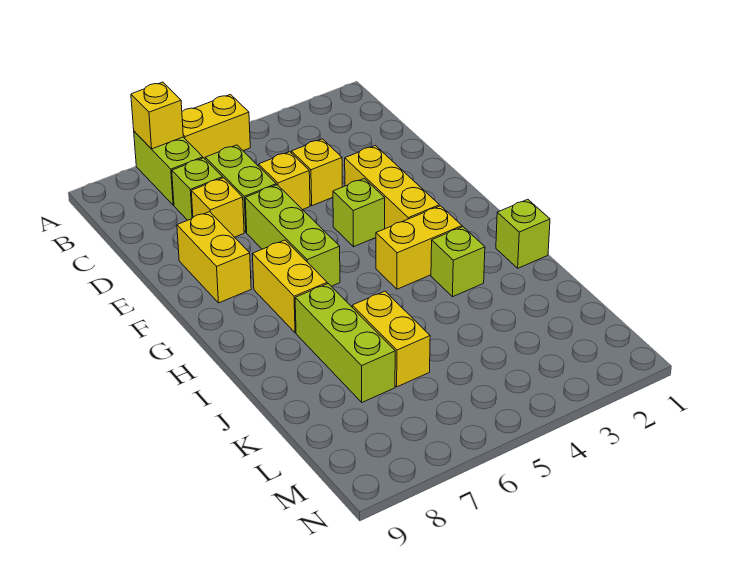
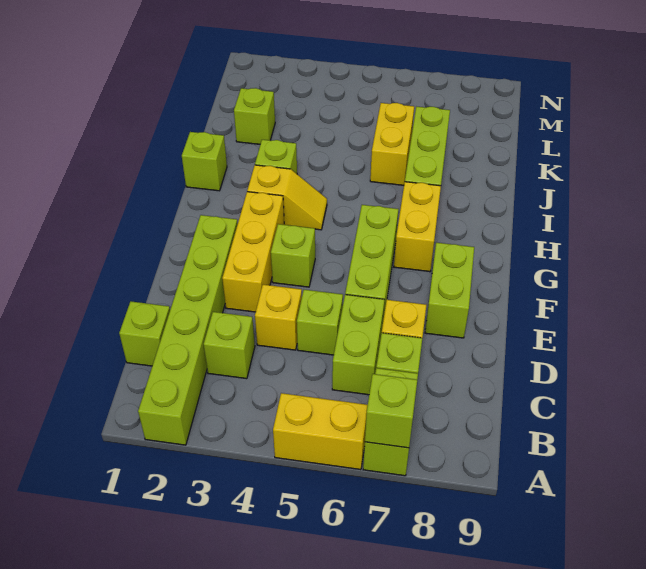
none -> lime 1x6 brick [138,215,238,445]
yellow 1x1 brick [131,82,183,149] -> lime 1x1 brick [365,374,417,448]
none -> lime 1x1 brick [119,301,170,366]
none -> lime 1x1 brick [204,312,255,379]
yellow 1x1 brick [259,152,310,210] -> lime 1x1 brick [297,290,343,355]
yellow 1x2 brick [177,212,251,303] -> lime 1x2 brick [425,243,474,338]
yellow 1x2 brick [376,206,462,289] -> yellow 1x2 slope [247,165,327,230]
none -> lime 1x1 brick [234,88,275,144]

